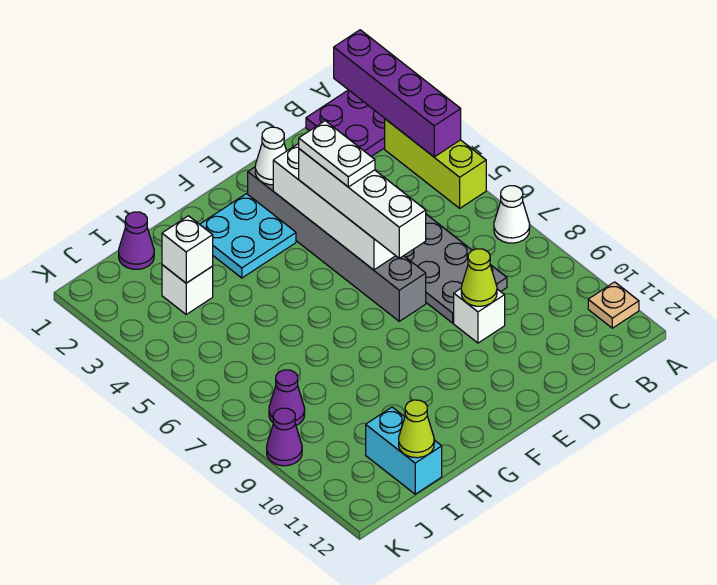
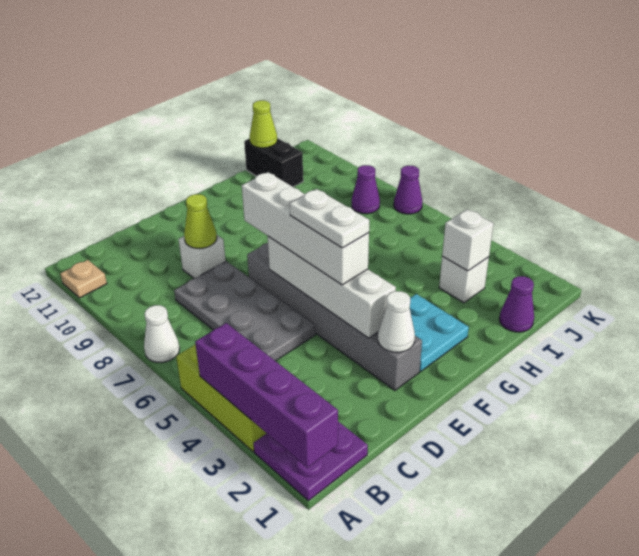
cyan 1x2 brick [366,407,442,494] -> black 1x2 brick [244,138,303,187]
purple 1x1 cone [267,408,302,466] -> purple 1x1 cone moved to [394,166,422,214]

